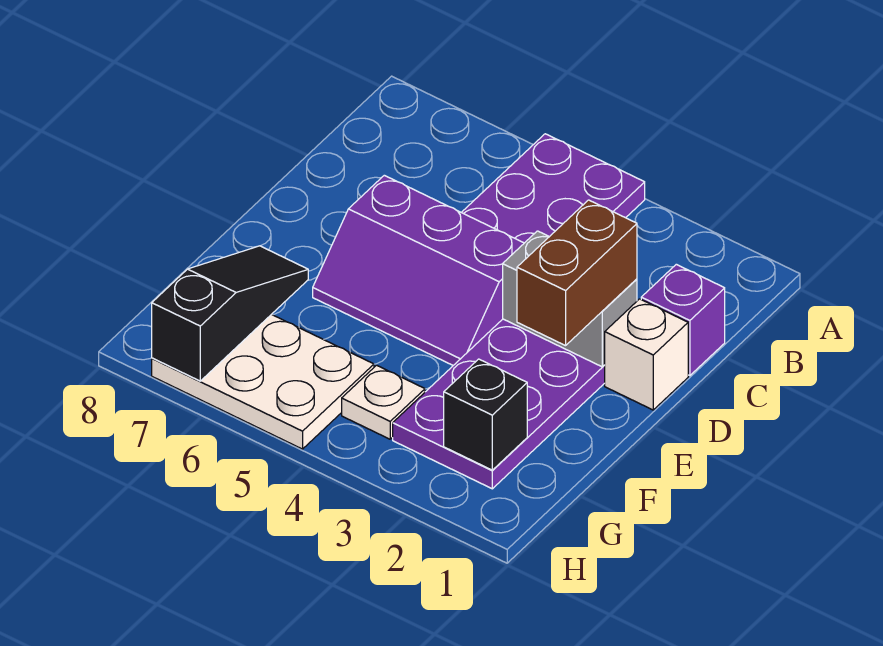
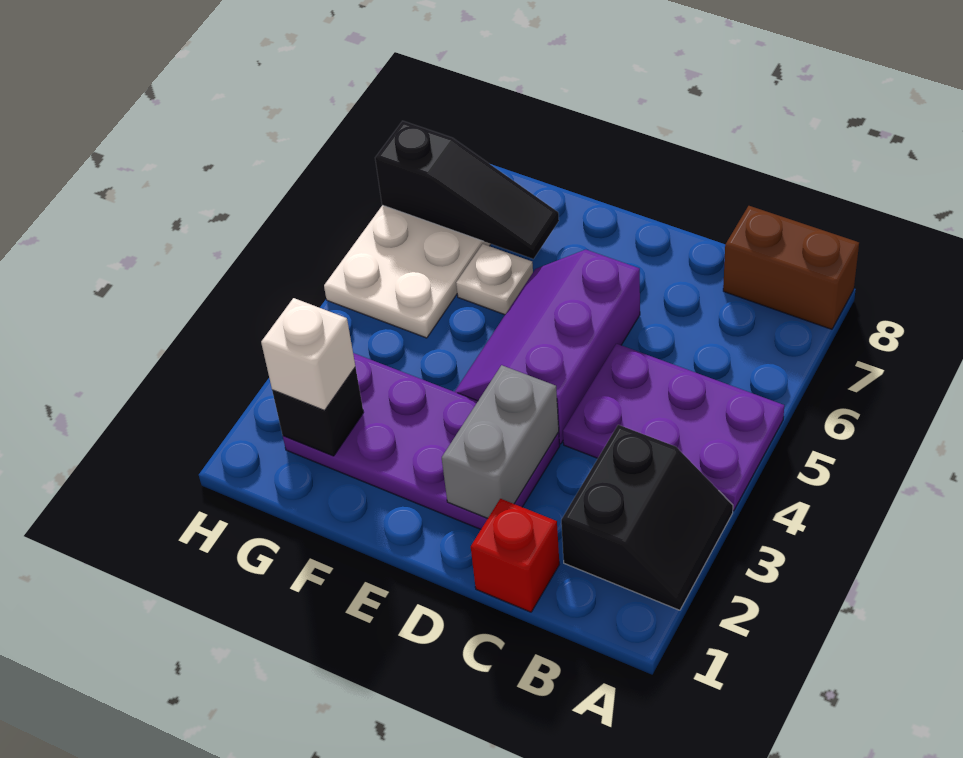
none -> black 2x2 slope [561,425,733,610]
purple 1x1 brick [641,264,725,376] -> red 1x1 brick [471,499,559,612]
white 1x1 brick [605,299,688,410] -> white 1x1 brick moved to [261,298,355,410]
brown 1x2 brick [517,200,637,346] -> brown 1x2 brick moved to [723,206,859,329]
white 1x1 plate [342,365,425,439] -> white 1x1 plate moved to [456,244,533,315]

